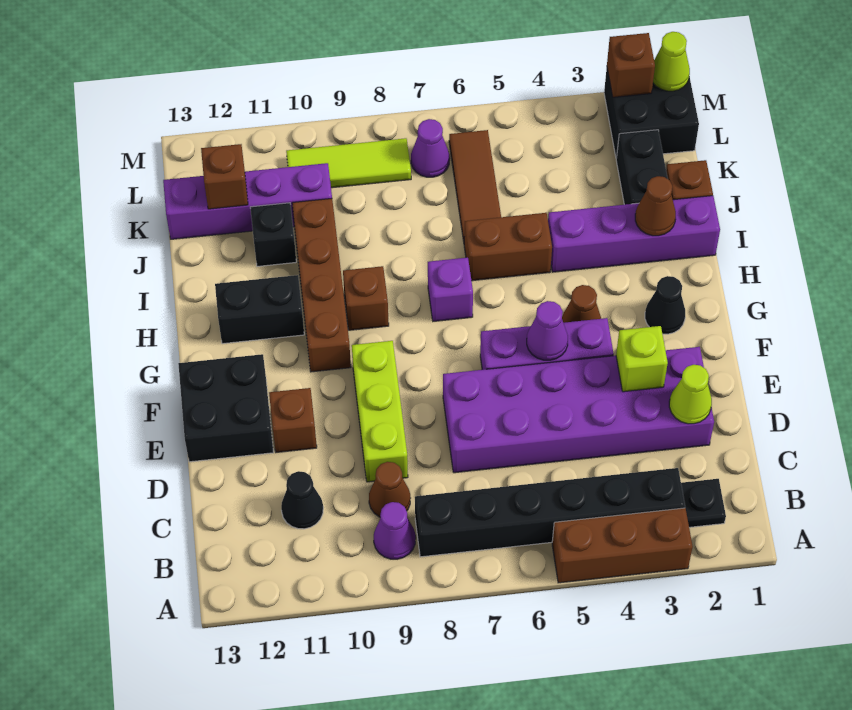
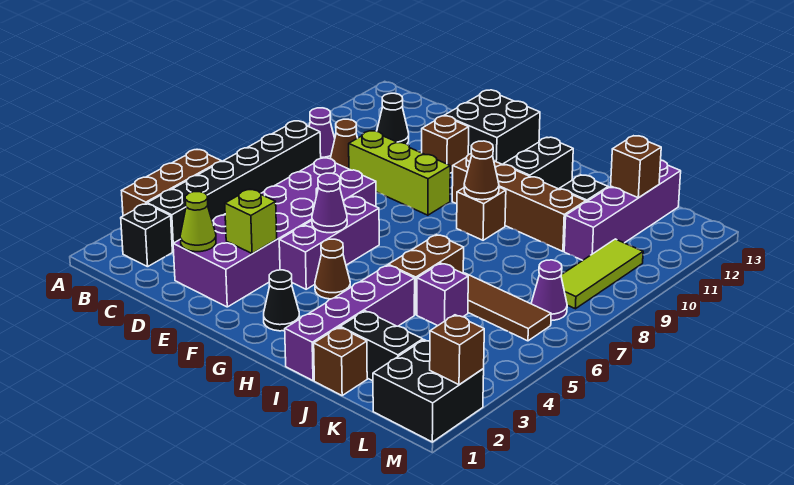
black 1x1 plate [681,479,726,527] -> black 1x1 brick [121,204,172,267]
purple 1x1 brick [428,258,473,321] -> purple 1x1 brick moved to [417,263,468,326]
brown 1x1 cone [635,176,676,236] -> brown 1x1 cone moved to [464,141,499,200]
lime 1x1 cone [653,32,690,91] -> none

